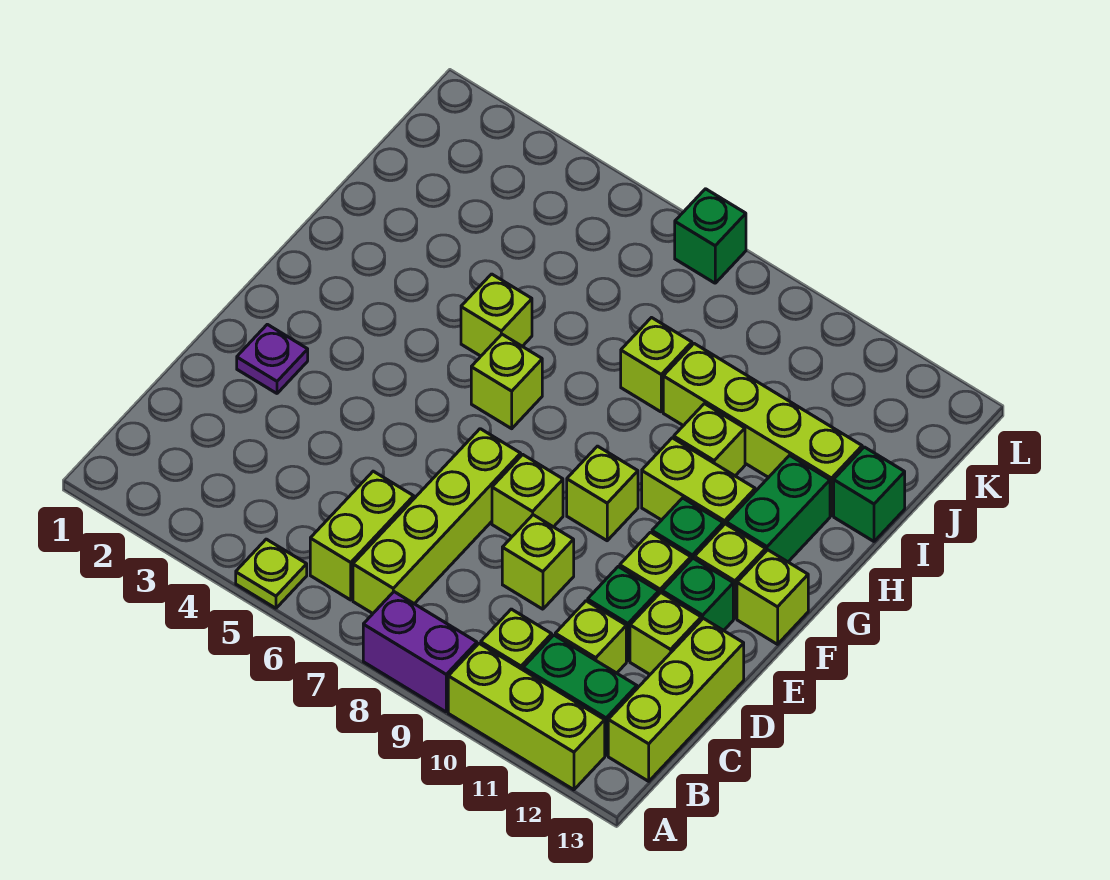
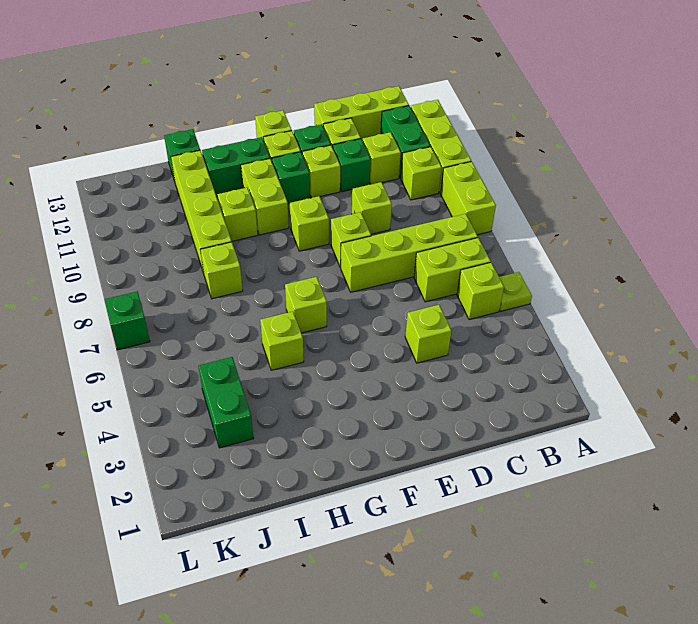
purple 1x2 brick [363,592,477,712] -> lime 1x2 brick [441,162,496,235]
none -> lime 1x1 brick [457,262,504,320]
none -> lime 1x1 brick [405,305,451,363]
purple 1x1 plate [237,324,308,393] -> none
none -> green 1x2 brick [198,357,254,448]

